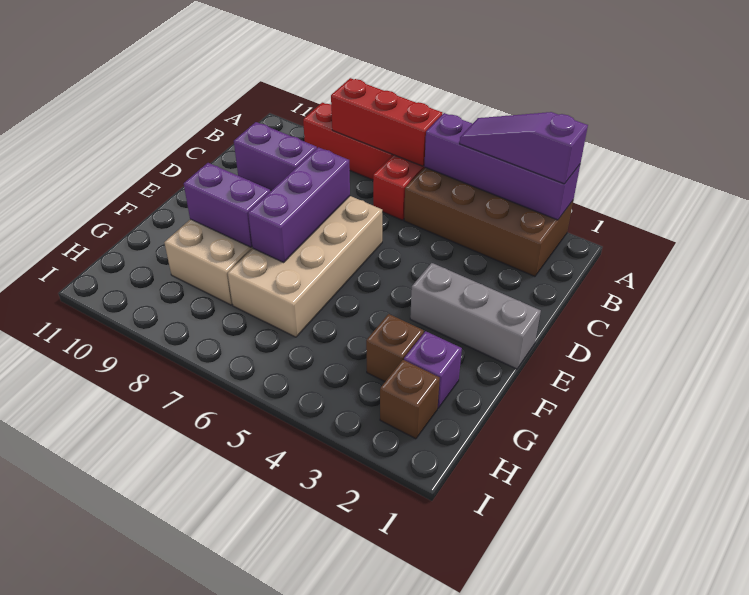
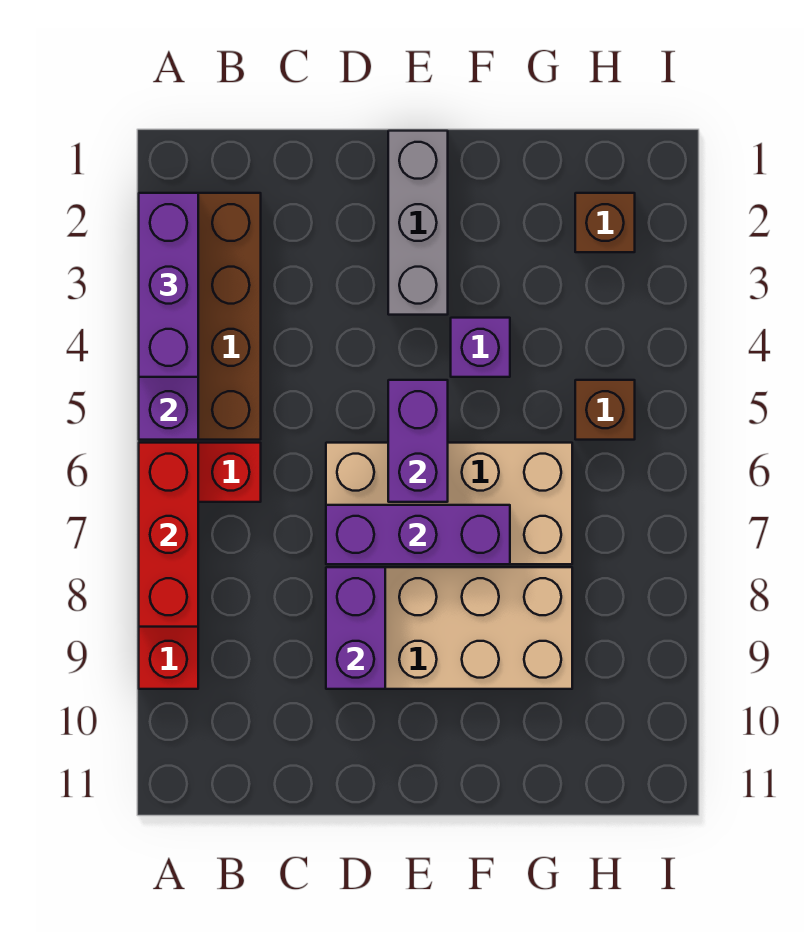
purple 1x3 slope [460,112,588,184] -> purple 1x3 brick [139,193,198,377]
purple 1x2 brick [184,163,270,247] -> purple 1x2 brick moved to [388,380,448,502]
purple 1x1 brick [404,331,462,408] -> purple 1x1 brick moved to [451,318,510,377]
brown 1x1 brick [366,314,424,382] -> brown 1x1 brick moved to [575,380,635,440]

